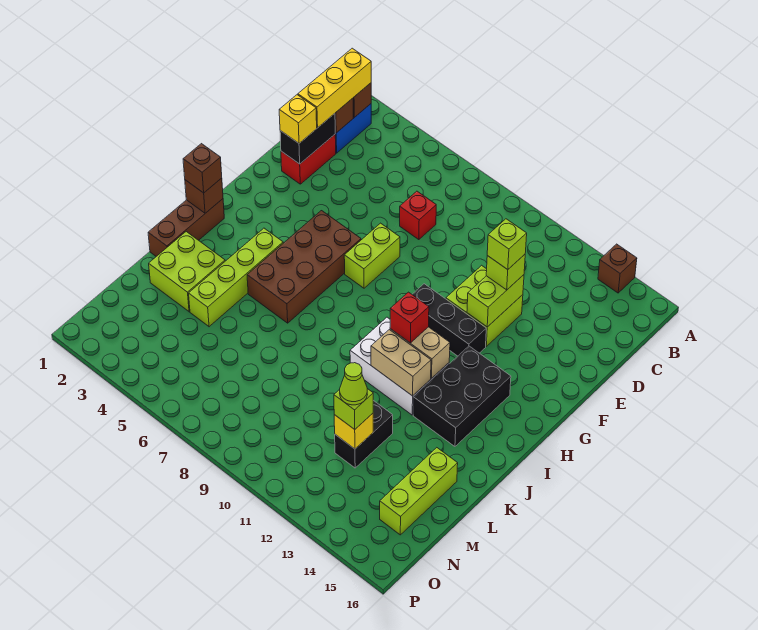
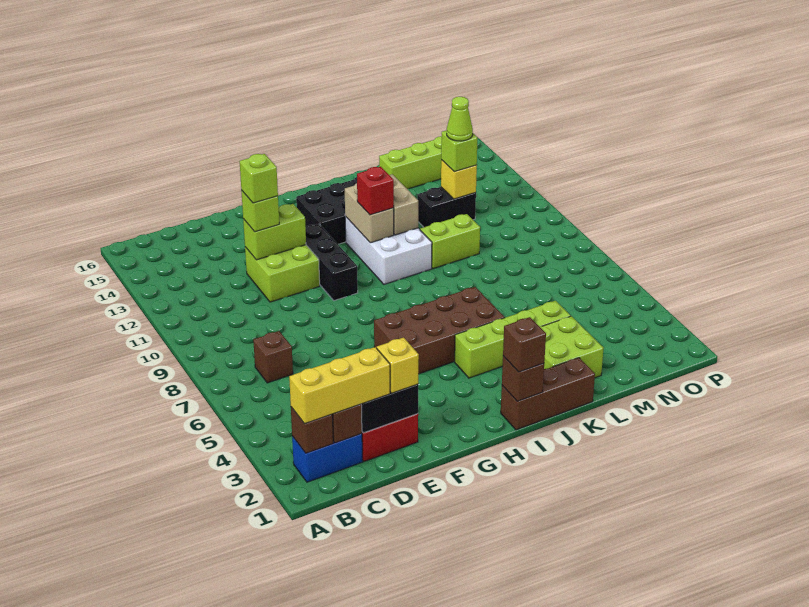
brown 1x1 brick [598,244,637,293] -> brown 1x1 brick moved to [253,331,293,383]
red 1x1 brick [400,191,436,240] -> none
lime 1x2 brick [344,223,400,288] -> lime 1x2 brick moved to [420,214,480,269]

